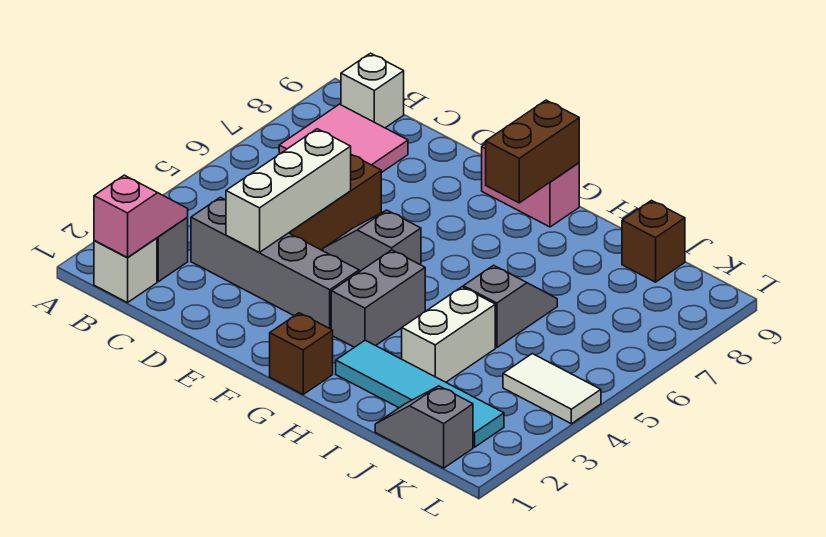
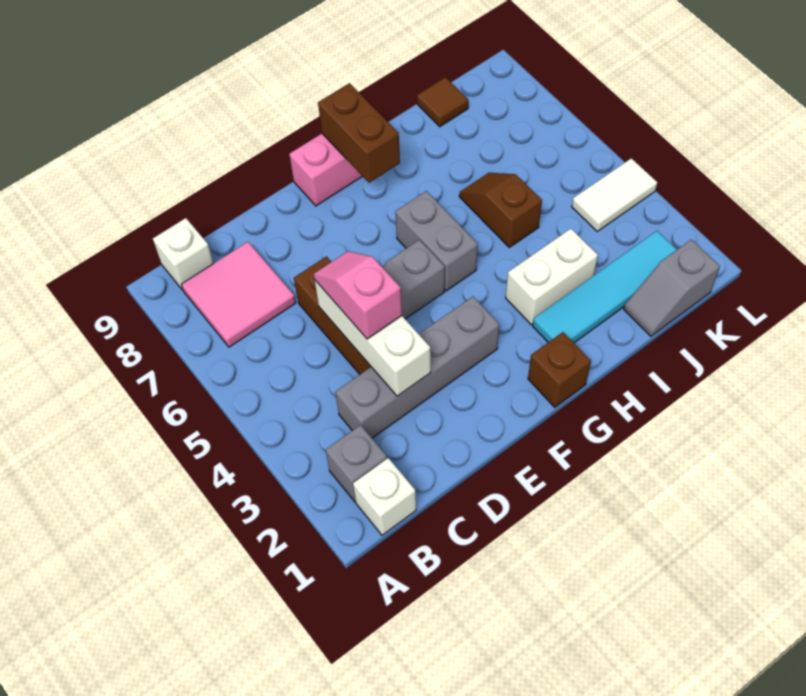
pink 1x2 slope [94,175,188,258] -> pink 1x2 slope moved to [314,251,402,339]
grey 1x2 brick [331,250,425,347] -> grey 1x2 brick moved to [395,191,478,291]
white 1x2 brick [402,287,495,382] -> white 1x2 brick turned to [506,229,598,325]
grey 1x2 slope [463,265,557,348] -> brown 1x2 slope [459,173,542,247]
brown 1x1 brick [622,201,685,282] -> brown 1x1 tile [417,77,468,127]

